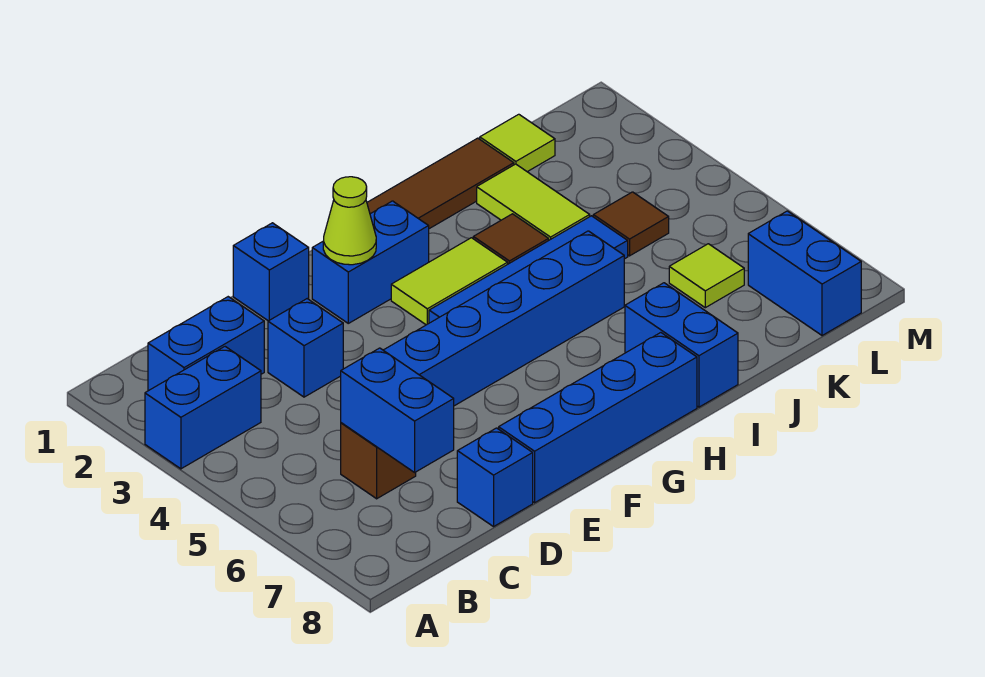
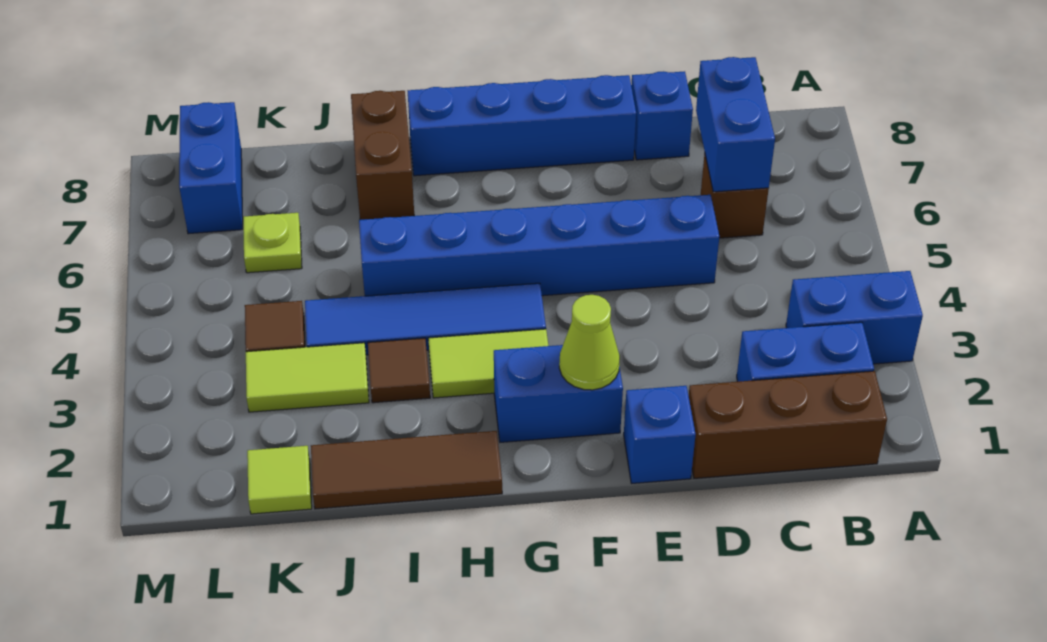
none -> brown 1x3 brick [689,371,887,478]
blue 1x1 brick [268,299,343,397] -> none
blue 1x2 brick [625,283,738,407] -> brown 1x2 brick [351,91,414,220]
lime 1x2 tile [477,164,590,240] -> lime 1x2 tile turned to [246,343,369,412]
lime 1x1 tile [669,244,744,308] -> lime 1x1 plate [243,213,302,273]

